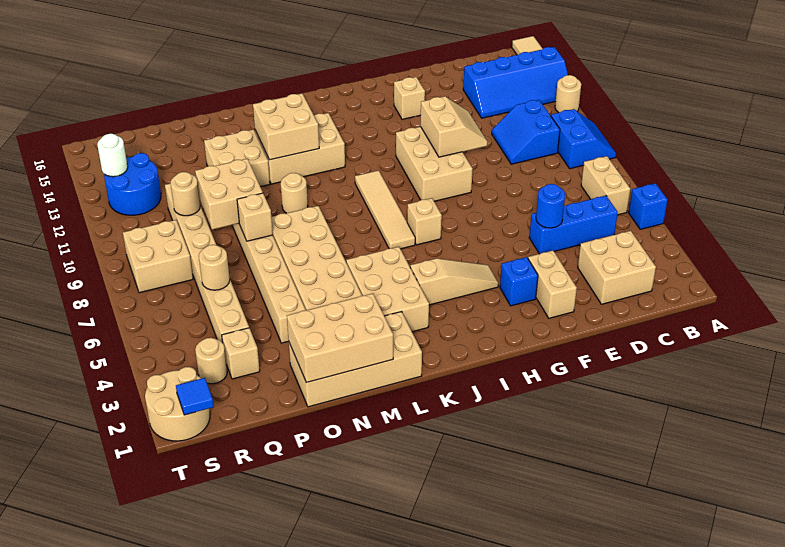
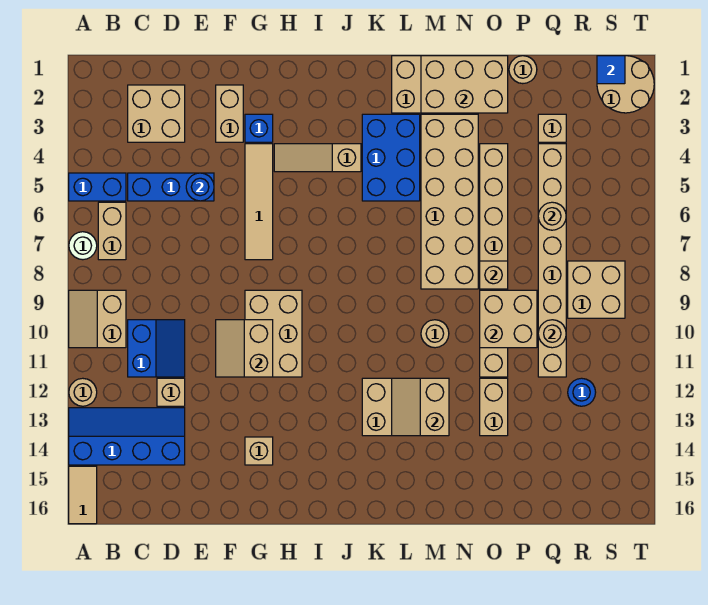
blue 1x1 brick [629,183,668,229] -> blue 1x2 brick [69,173,126,201]
blue 2x2 slope [551,109,616,169] -> tan 2x2 slope [69,290,126,348]
tan 1x1 brick [407,198,442,245] -> tan 1x1 brick moved to [157,378,185,406]
tan 1x4 tile [355,170,415,249] -> tan 1x4 tile moved to [245,144,273,260]
tan 2x3 brick [346,247,429,332] -> blue 2x3 brick [362,114,420,201]
tan 2x2 brick [253,93,319,160] -> tan 2x2 slope [392,378,449,436]
tan 2x2 brick [204,129,270,187] -> tan 1x2 brick [480,378,508,436]
tan 1x1 round brick [195,338,227,384] -> tan 1x1 round brick moved to [509,56,537,84]
blue 2x2 round brick [104,153,161,215] -> blue 1x1 round brick [568,378,596,406]
white 1x1 round brick [97,134,128,177] -> white 1x1 round brick moved to [69,232,97,260]

